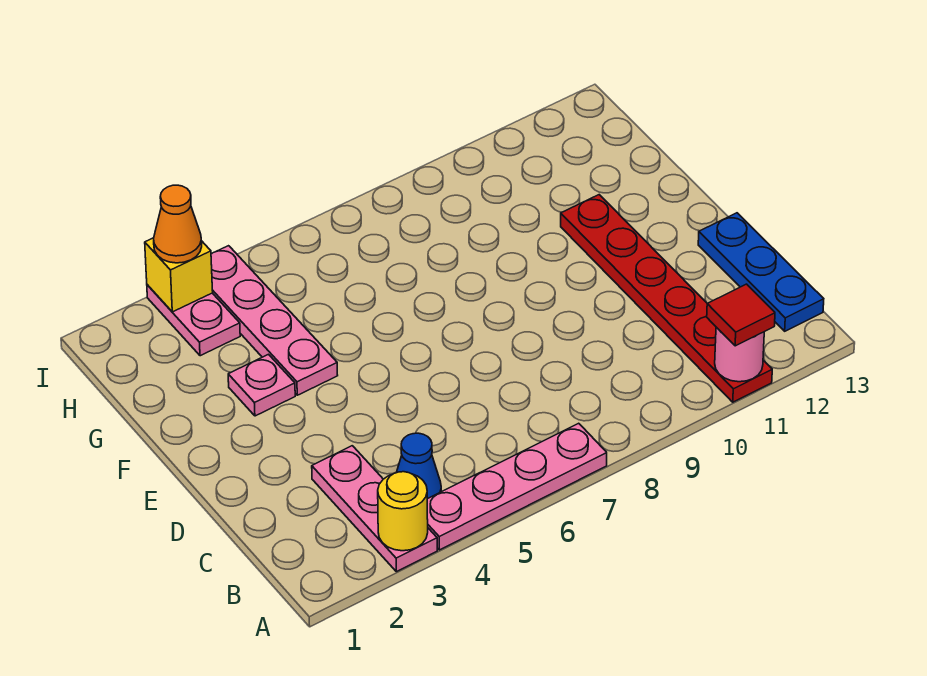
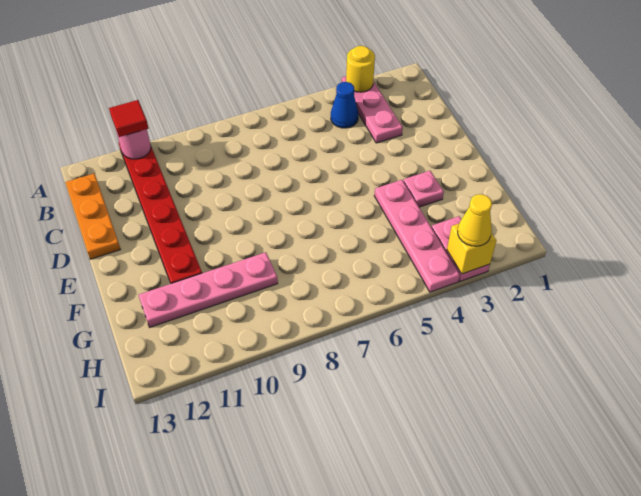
pink 1x4 plate [427,423,607,550] -> pink 1x4 plate moved to [139,252,278,327]
blue 1x3 plate [698,213,824,331] -> orange 1x3 plate [65,174,121,259]
orange 1x1 cone [154,185,202,263] -> yellow 1x1 cone [458,194,492,246]

